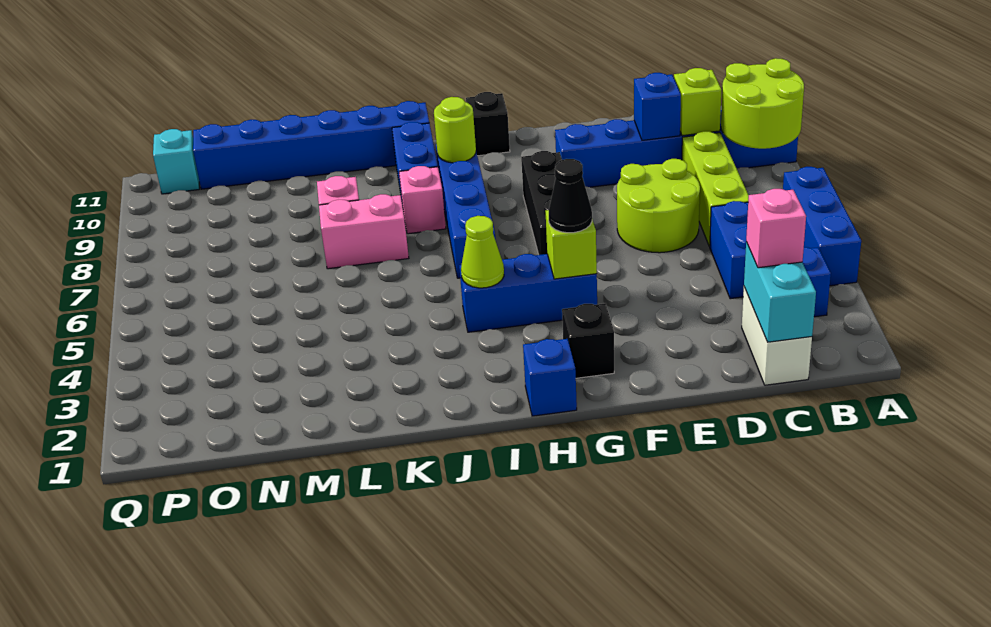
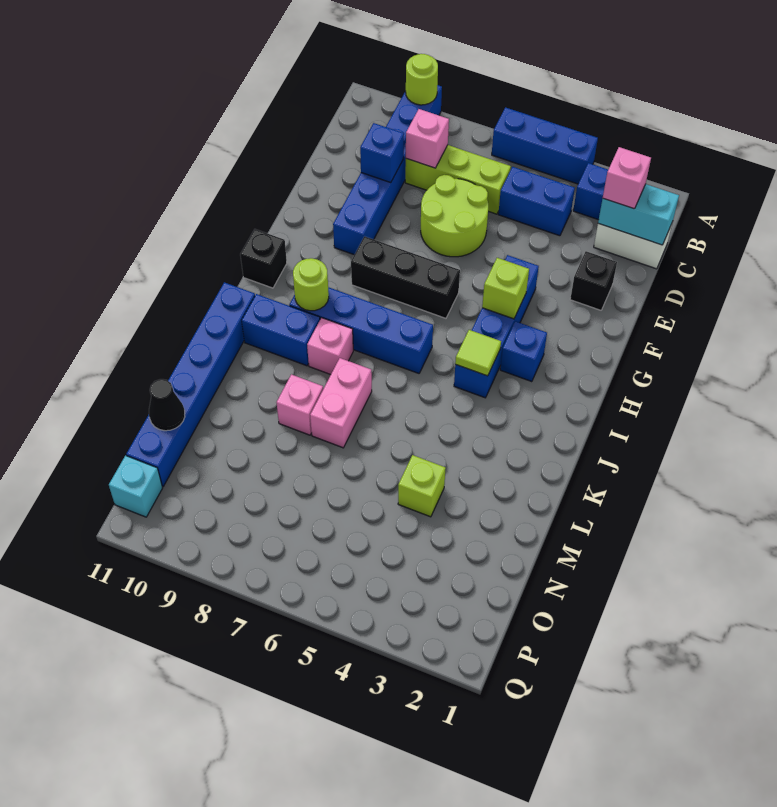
lime 2x2 round brick [721,58,804,149] -> lime 1x1 round brick [406,54,438,105]
none -> pink 1x1 brick [406,109,449,168]
lime 1x1 brick [674,68,721,136] -> lime 1x1 brick moved to [398,455,446,517]
black 1x1 brick [562,304,614,378] -> black 1x1 brick moved to [570,251,617,310]
blue 1x3 brick [459,254,597,332] -> blue 1x4 brick [454,255,539,398]
black 1x1 cone [549,159,592,233] -> black 1x1 cone moved to [149,379,185,431]
blue 1x1 brick [523,339,577,416] -> blue 1x1 brick moved to [500,321,547,382]
lime 1x1 cone [461,216,504,288] -> lime 1x1 tile [455,330,501,376]

